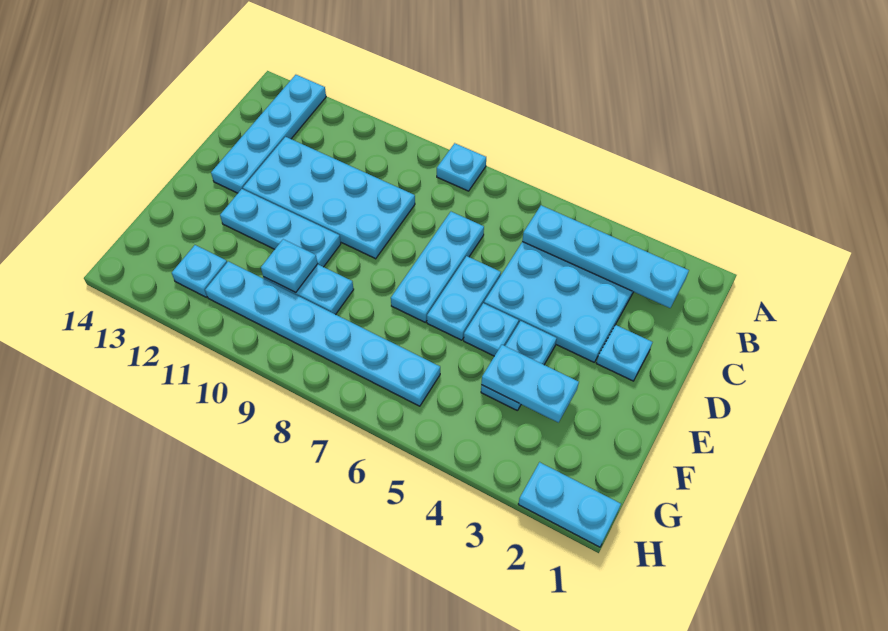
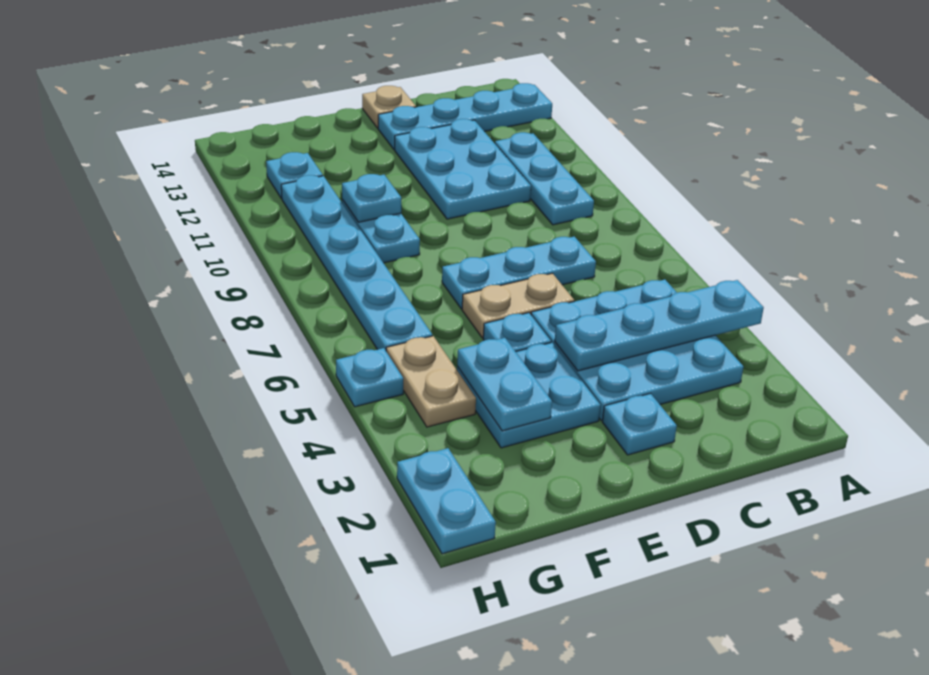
cyan 1x1 plate [437,143,486,191] -> cyan 1x1 plate moved to [336,348,403,407]
cyan 1x4 plate [522,205,689,308] -> cyan 1x4 plate turned to [555,280,764,371]
cyan 2x4 plate [243,137,415,259] -> cyan 2x3 plate [395,119,531,219]
cyan 1x2 plate [427,256,501,340] -> tan 1x2 plate [462,273,574,338]
none -> tan 1x1 plate [362,86,416,128]
cyan 1x2 plate [481,321,557,411] -> cyan 2x2 plate [457,343,601,448]
cyan 1x3 plate [220,189,341,267] -> cyan 1x3 plate moved to [495,132,594,225]
none -> tan 1x2 plate [386,336,476,427]

